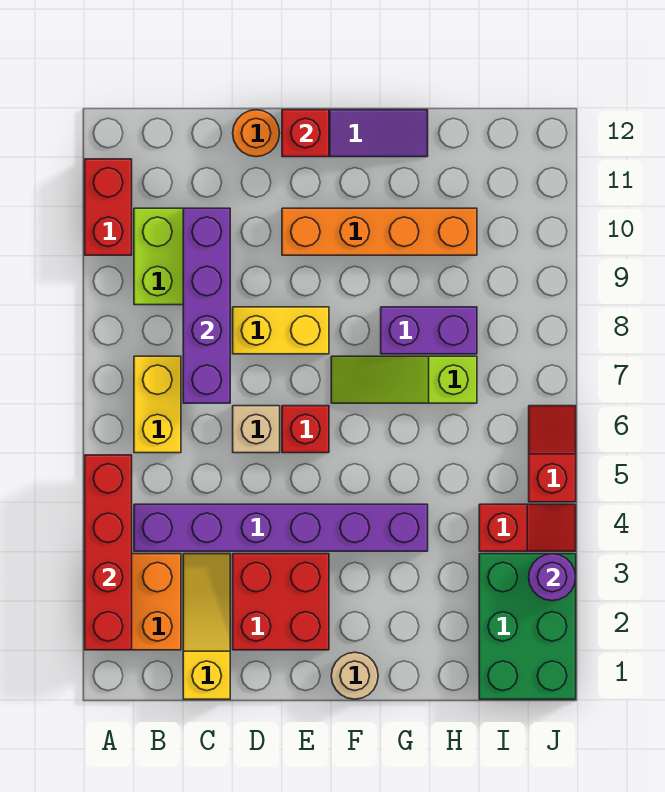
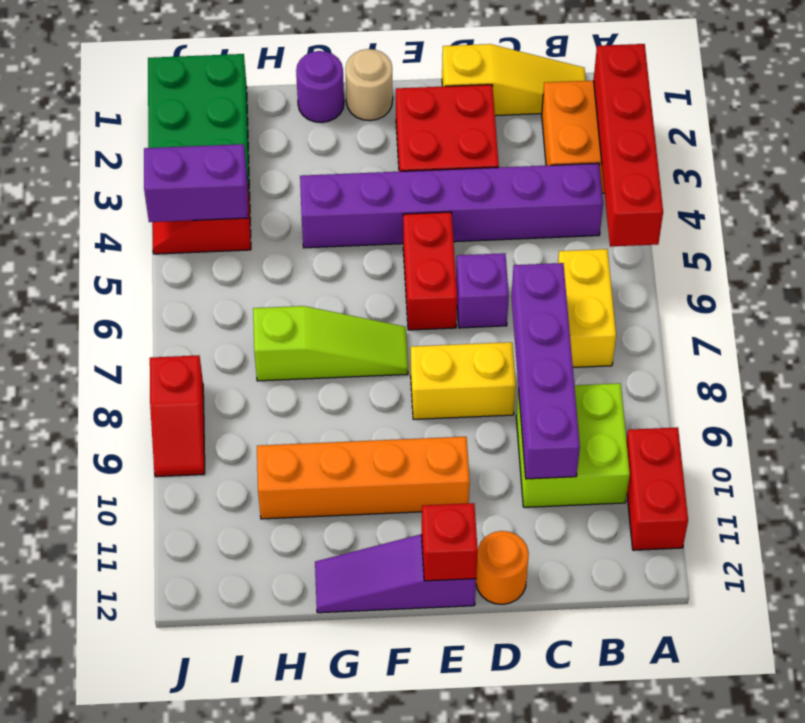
yellow 1x3 slope [183,554,230,699] -> yellow 1x3 slope turned to [442,44,586,116]
tan 1x1 brick [233,406,280,453] -> purple 1x1 brick [456,253,509,328]
red 1x1 brick [282,406,329,453] -> red 1x2 brick [403,212,457,330]
purple 1x2 brick [381,307,477,354] -> purple 1x2 brick moved to [144,144,248,222]
purple 1x1 round brick [529,554,576,601] -> purple 1x1 round brick moved to [296,51,344,123]
red 1x2 slope [529,406,576,502] -> red 1x2 slope moved to [150,355,205,477]

